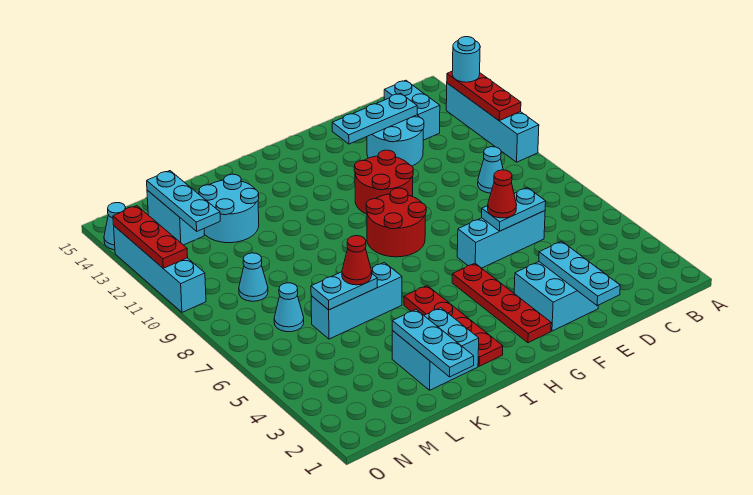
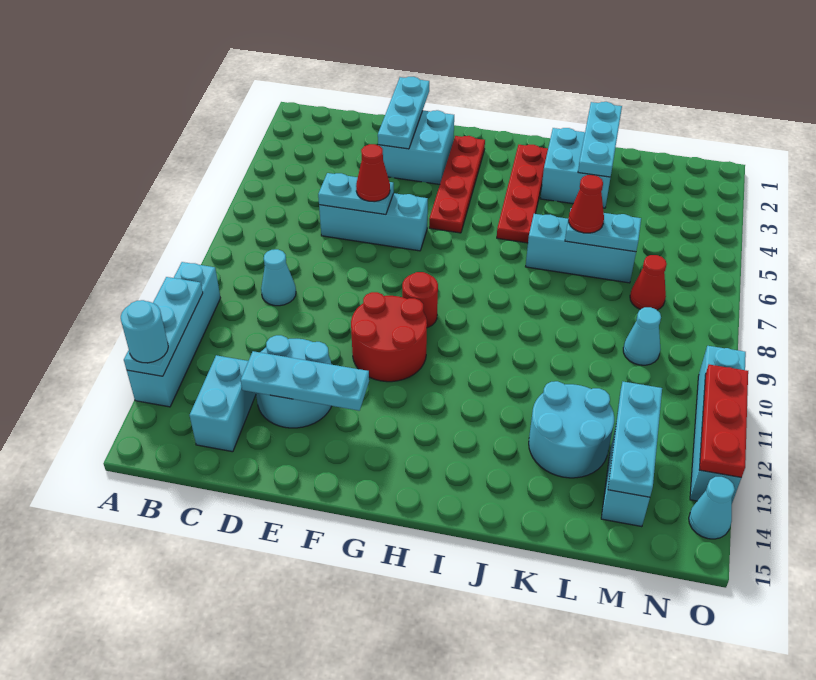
red 1x3 plate [447,72,521,121] -> cyan 1x3 plate [124,277,203,376]
red 2x2 round brick [366,188,426,257] -> red 1x1 round brick [402,272,438,328]
cyan 1x1 cone [274,283,304,332] -> red 1x1 cone [630,255,667,310]

